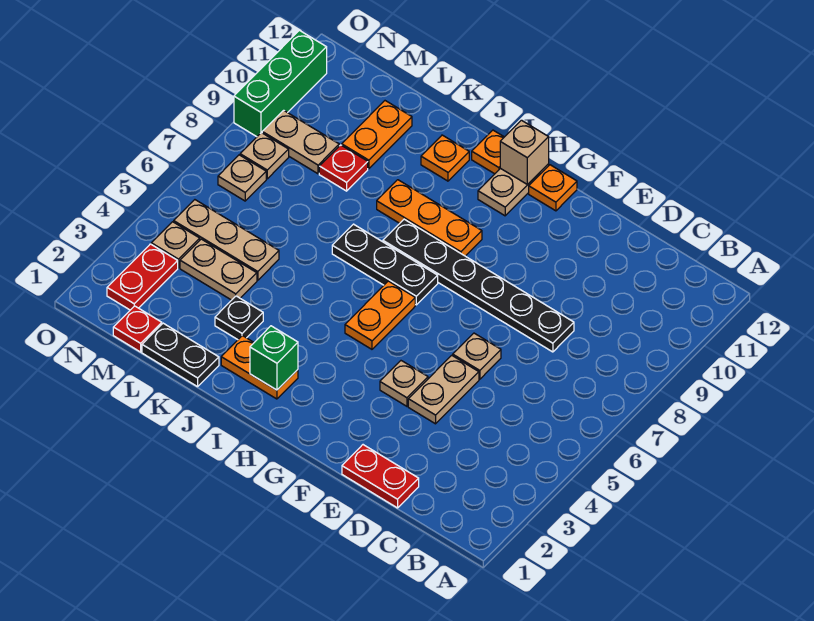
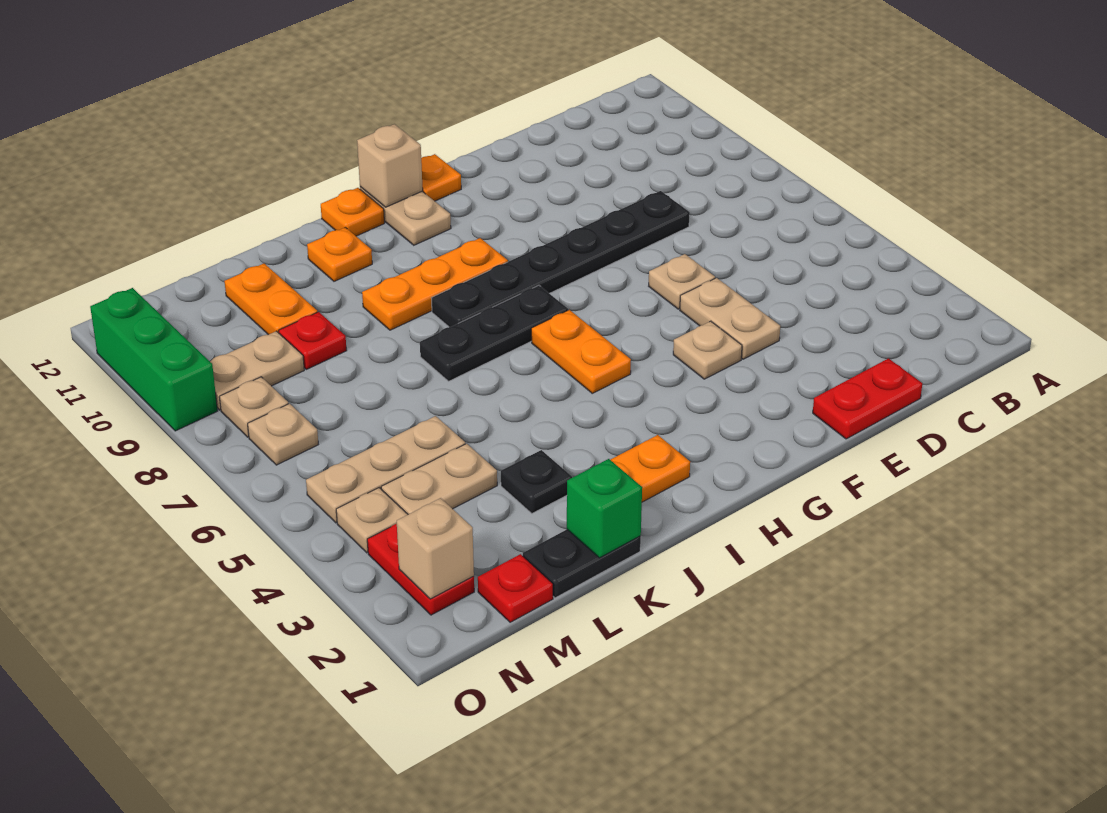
green 1x1 brick [250,326,298,390] -> green 1x1 brick moved to [567,459,642,558]
none -> tan 1x1 brick [397,498,474,599]

